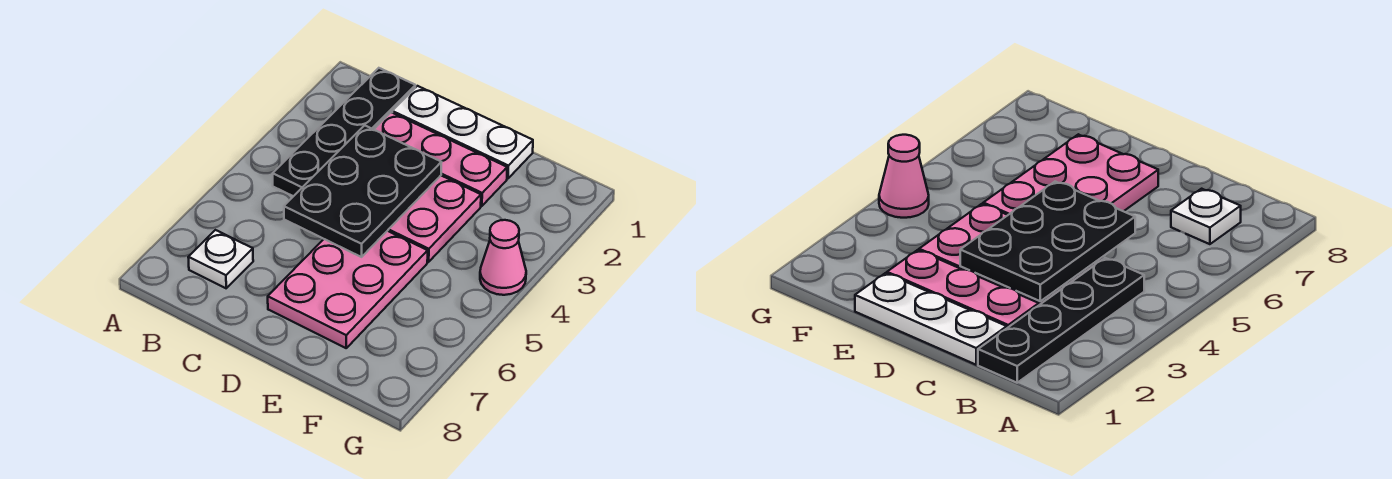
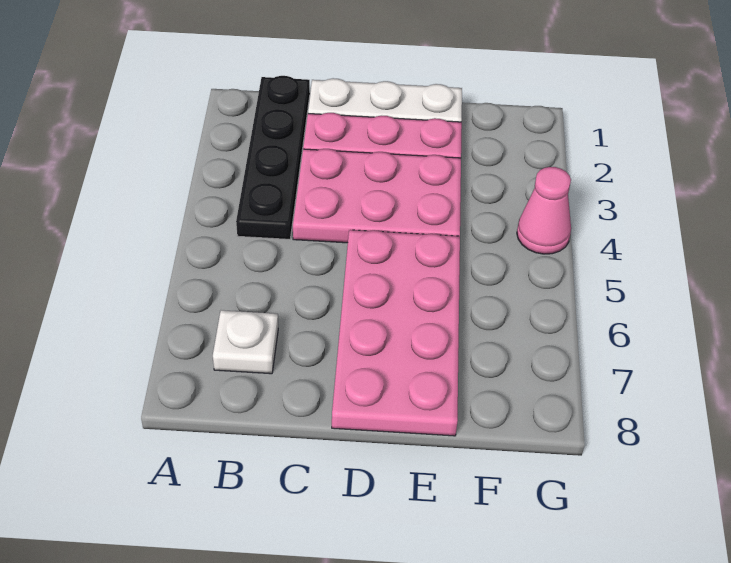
black 2x3 plate [284,125,442,257] -> none
pink 2x3 plate [268,231,428,348] -> pink 2x4 plate [332,230,460,436]

